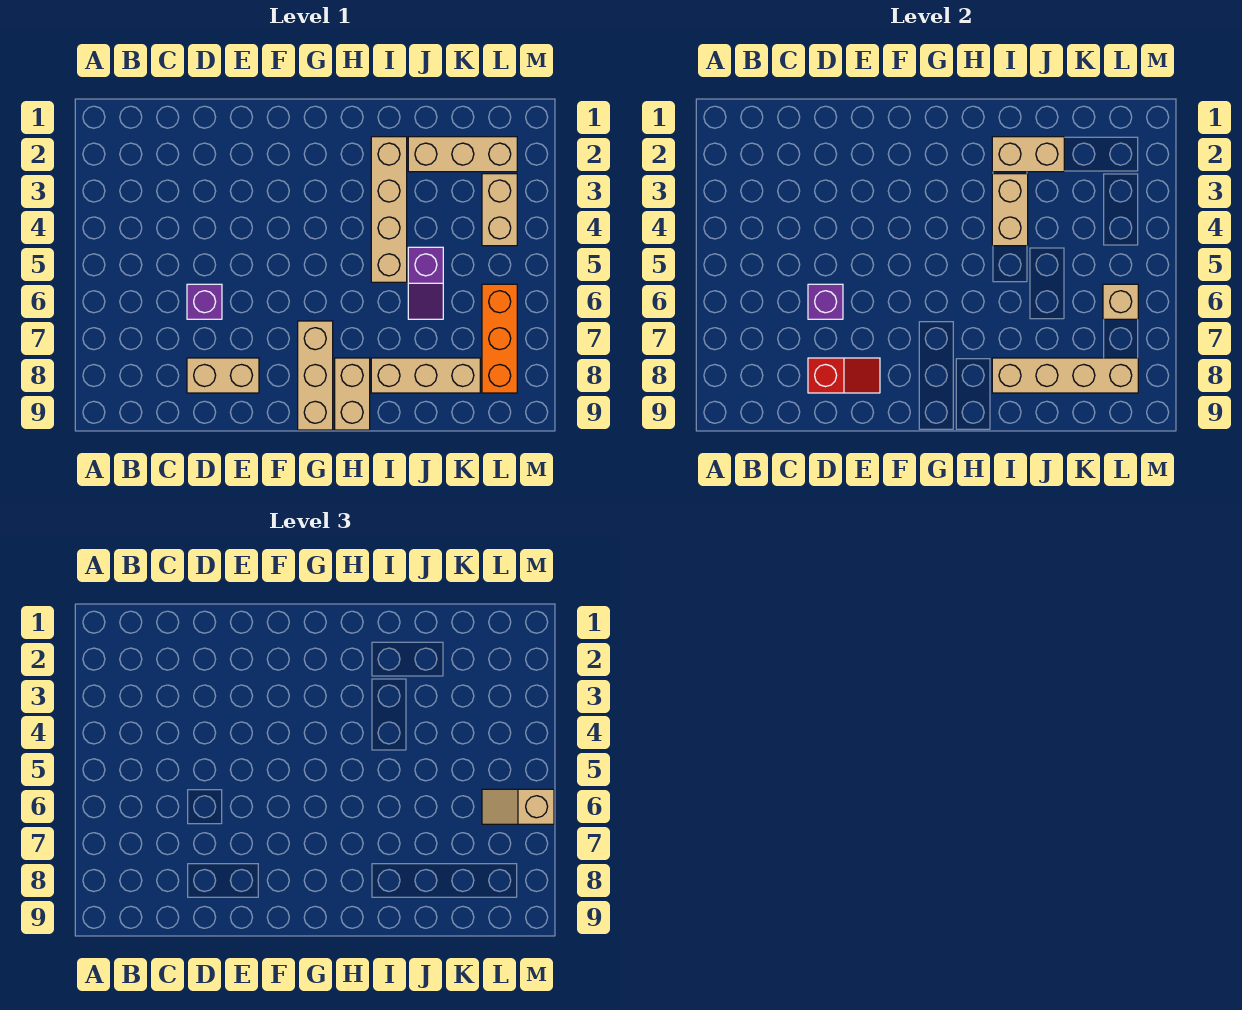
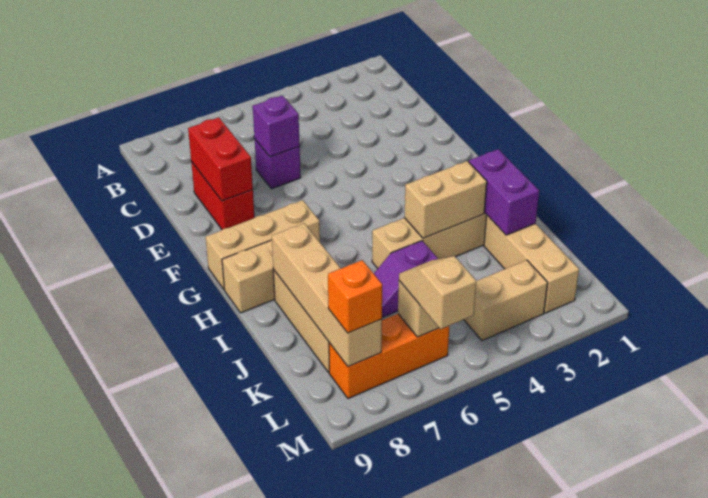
tan 1x2 brick [187,358,259,393] -> red 1x2 brick [191,162,255,230]
red 1x2 slope [808,358,880,393] -> red 1x2 brick [188,117,253,201]
tan 1x2 brick [992,137,1064,172] -> purple 1x2 brick [469,149,539,235]
none -> orange 1x1 brick [328,260,382,333]

